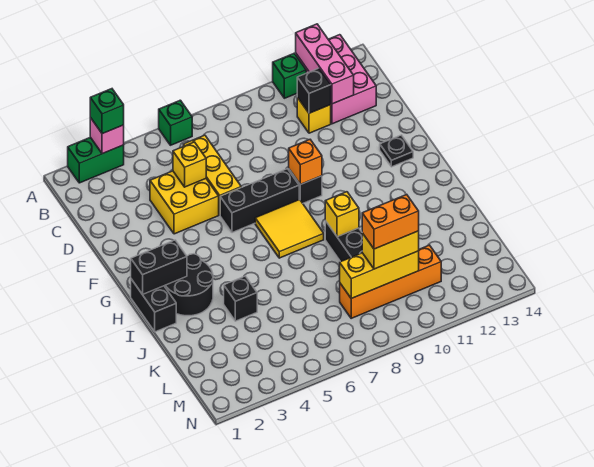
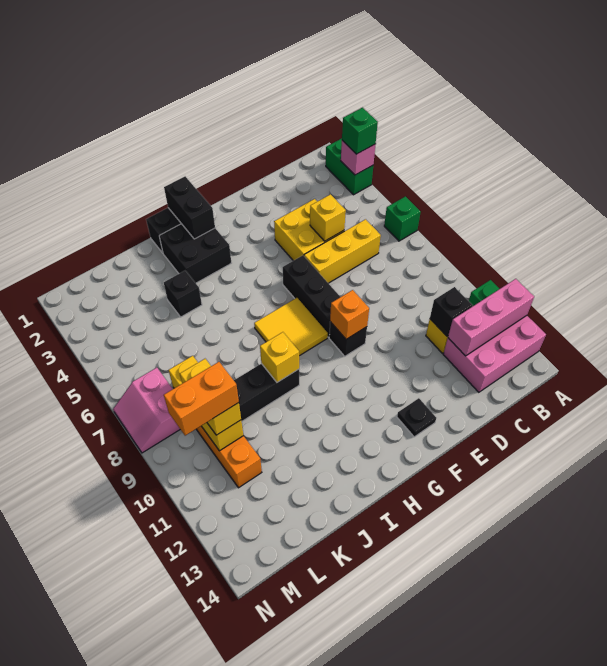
black 2x2 round brick [165,254,213,316] -> black 2x2 brick [159,224,231,283]
orange 1x2 brick [362,195,419,249] -> orange 1x2 brick turned to [164,362,239,436]
none -> pink 2x2 slope [113,368,180,453]

